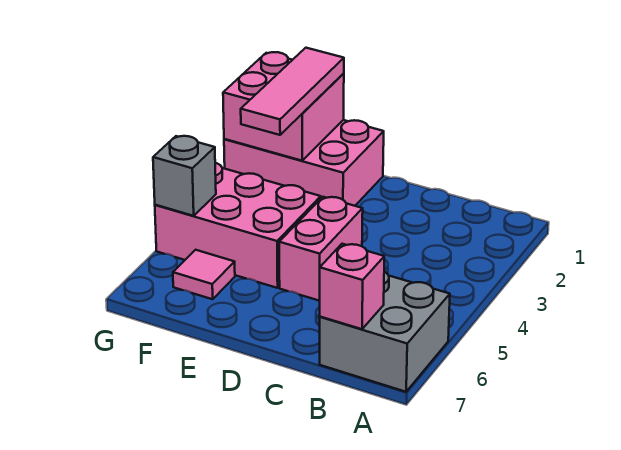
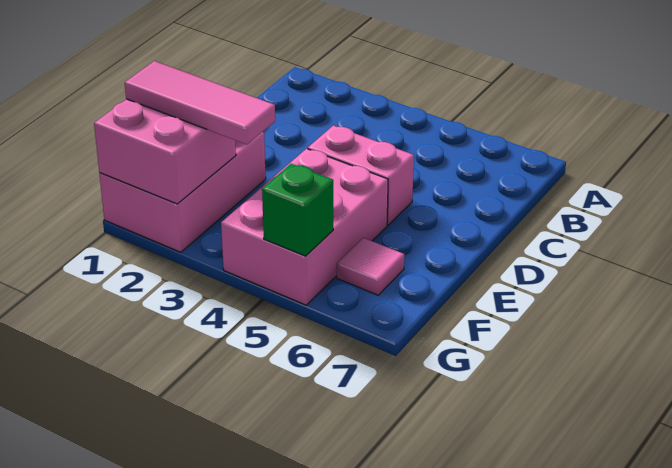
grey 2x2 brick [320,272,450,392] -> none
pink 1x1 brick [320,244,384,329] -> none
grey 1x1 brick [153,136,216,216] -> green 1x1 brick [262,164,333,256]

